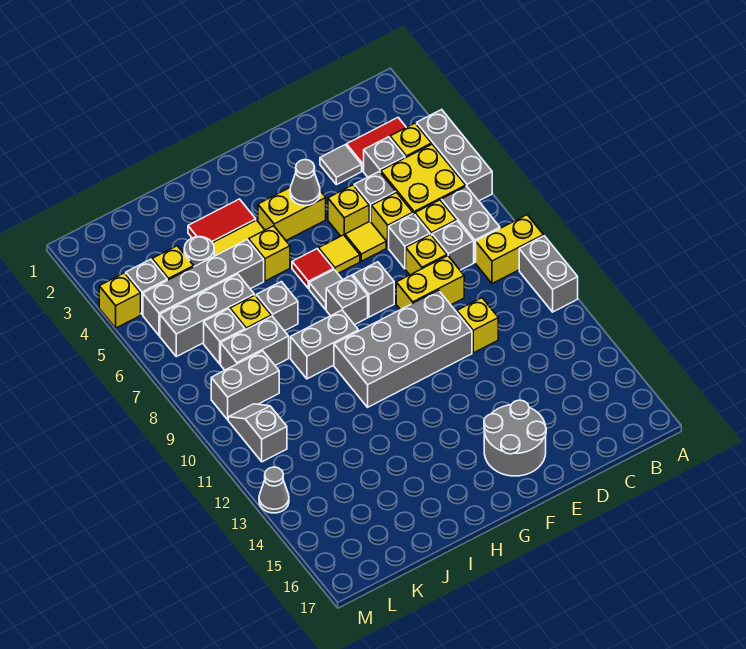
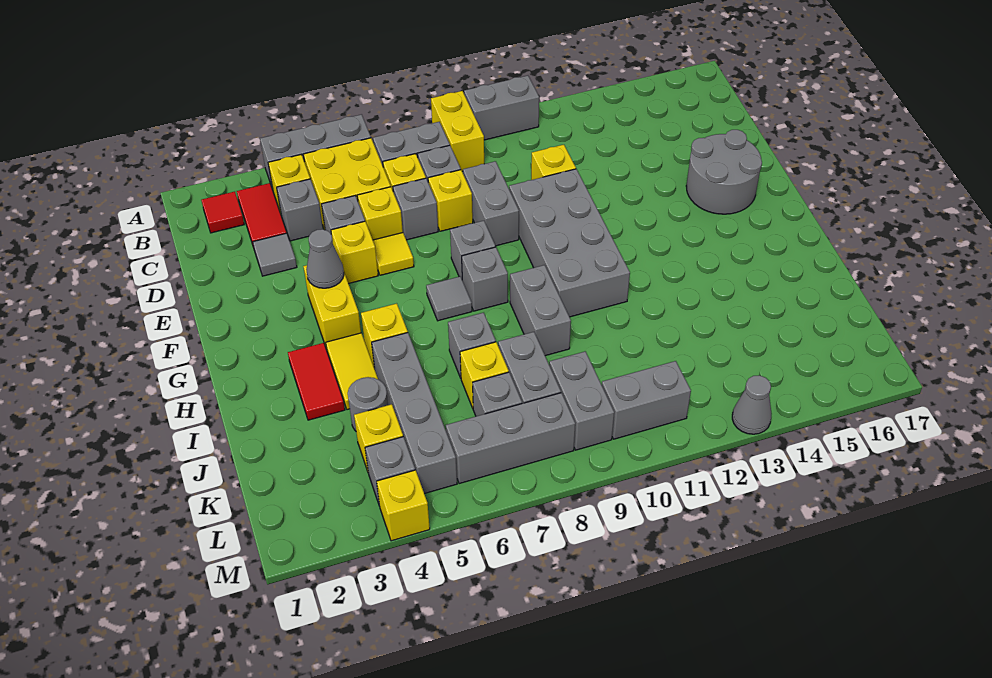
yellow 1x2 brick [396,256,464,310] -> grey 1x2 brick [463,161,519,246]
yellow 1x1 tile [319,235,360,273] -> none
red 1x1 tile [292,249,334,289] -> red 1x1 tile moved to [201,192,244,233]
grey 1x3 brick [160,274,254,357] -> grey 1x3 brick turned to [446,393,575,484]
grey 1x2 slope [228,404,287,462] -> grey 1x2 brick [602,361,691,439]

